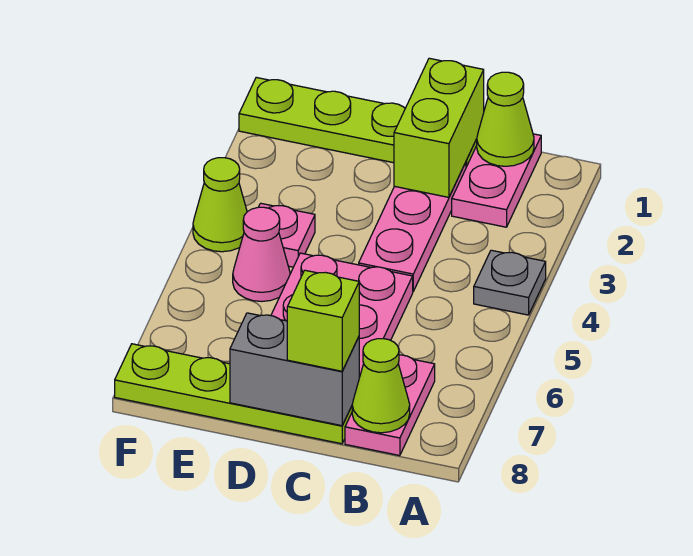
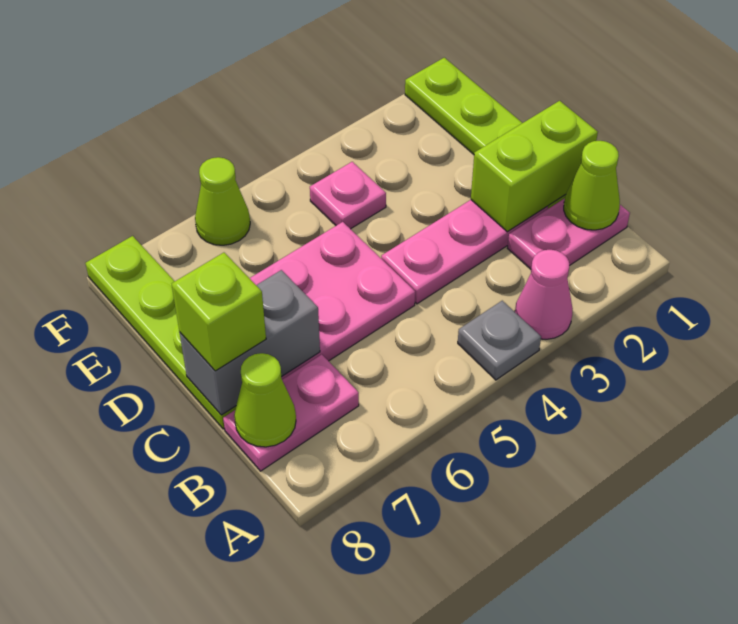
grey 1x2 brick [230,313,359,426] -> grey 1x2 brick turned to [179,270,320,415]
pink 1x1 cone [233,207,290,301] -> pink 1x1 cone moved to [515,250,573,339]
lime 1x1 cone [193,158,247,252] -> lime 1x1 cone moved to [195,157,250,245]

